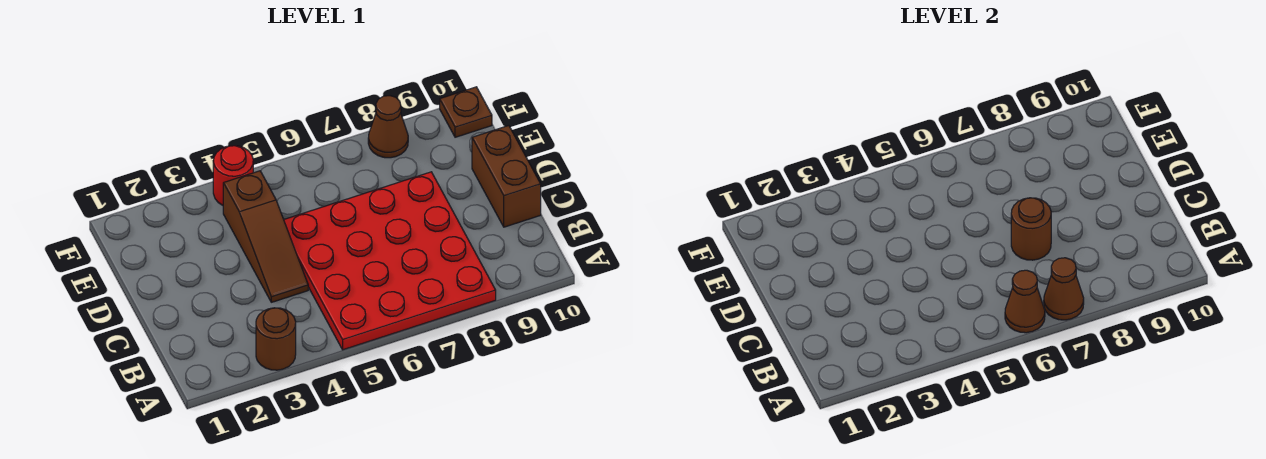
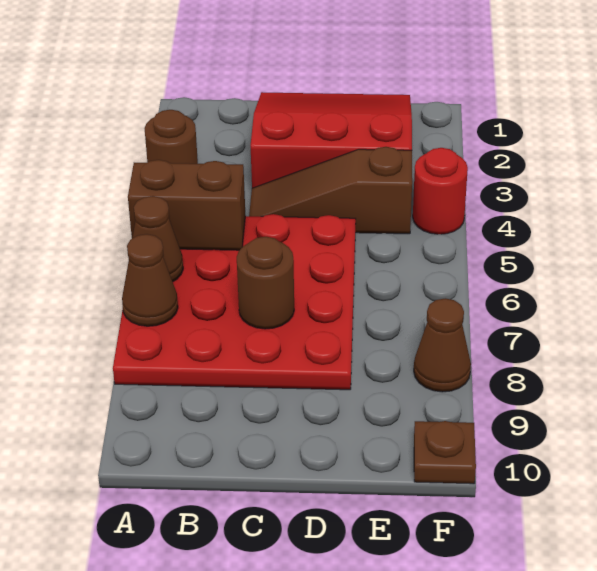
none -> red 3x3 slope [251,92,412,188]
brown 1x2 brick [472,126,541,227] -> brown 1x2 brick moved to [128,160,245,250]

